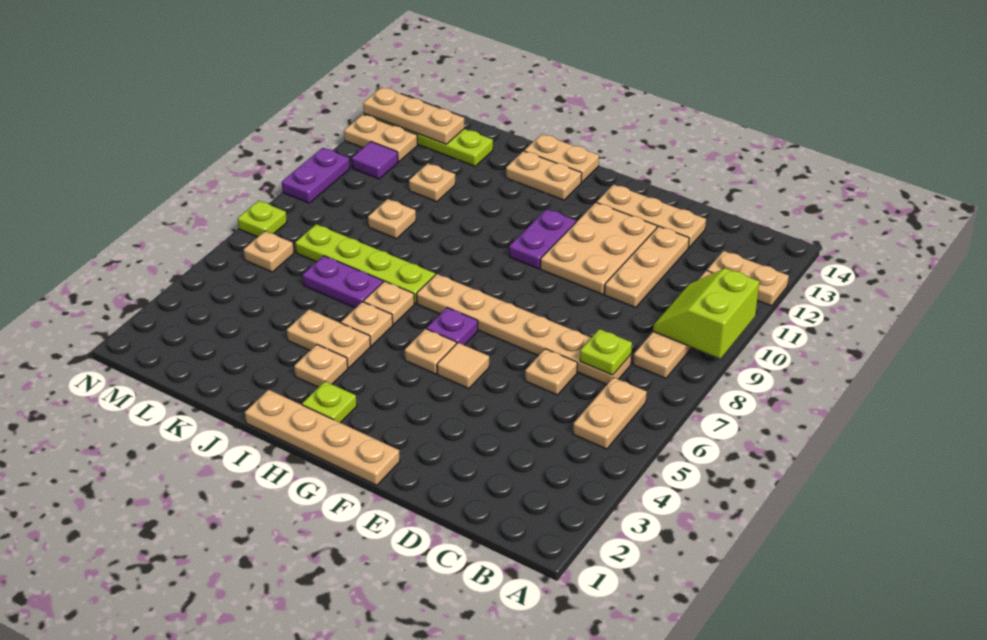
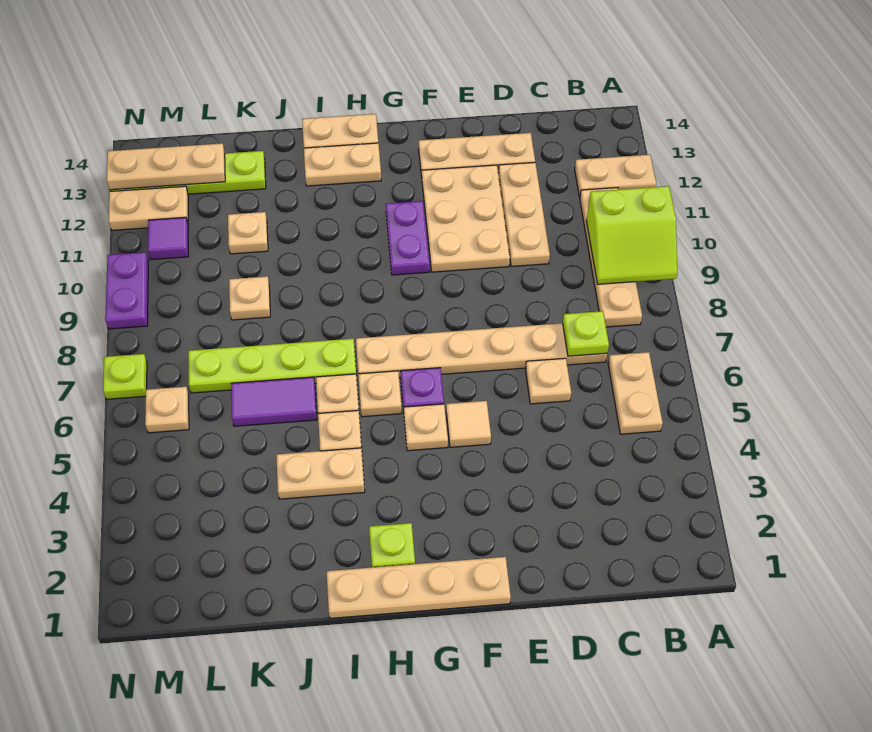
lime 2x2 slope [653,268,759,359] -> lime 2x2 slope turned to [586,186,677,284]
tan 1x1 plate [294,345,348,387] -> tan 1x1 plate moved to [358,371,402,417]
purple 1x2 plate [303,256,383,308] -> purple 1x2 tile [231,377,317,426]

